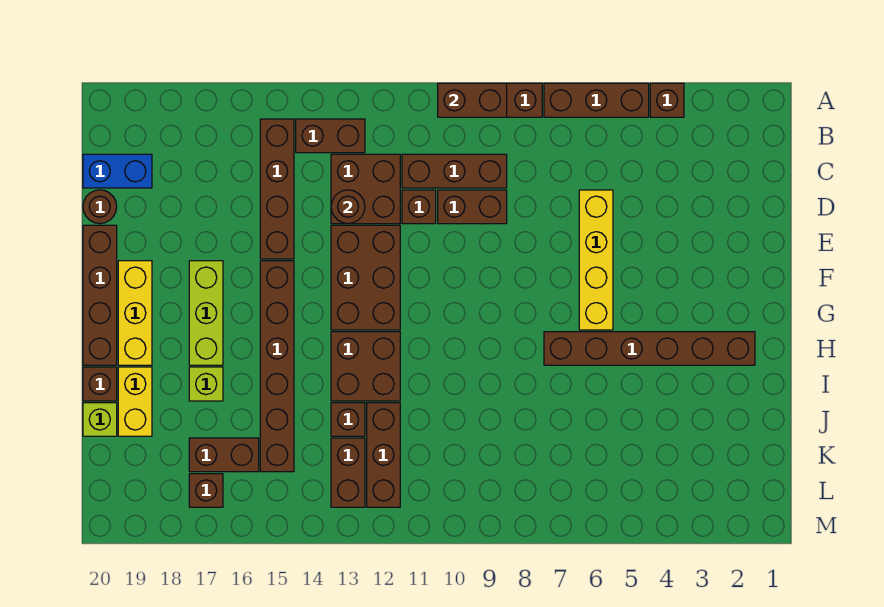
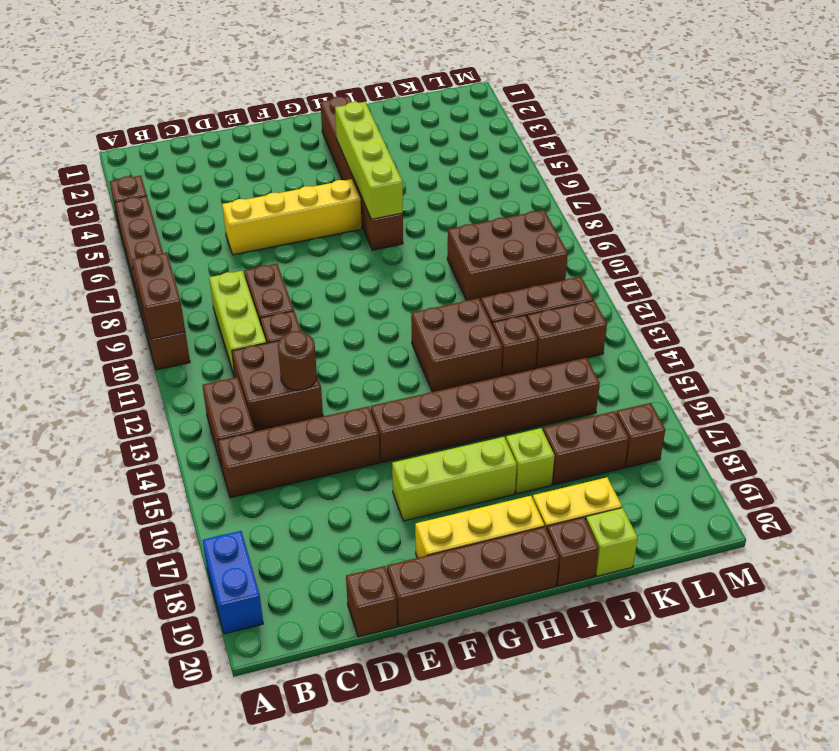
brown 1x3 brick [402,154,507,188] -> lime 1x3 brick [209,271,266,377]
blue 1x2 brick [83,154,152,188] -> blue 1x2 brick moved to [203,531,263,634]
brown 1x1 round brick [83,190,117,224] -> brown 1x1 brick [346,566,397,637]
brown 2x3 brick [331,225,400,330] -> brown 2x3 brick moved to [447,210,568,301]
none -> lime 1x4 brick [335,102,403,219]
brown 1x2 brick [189,438,259,472] -> brown 1x2 brick turned to [543,411,629,485]

